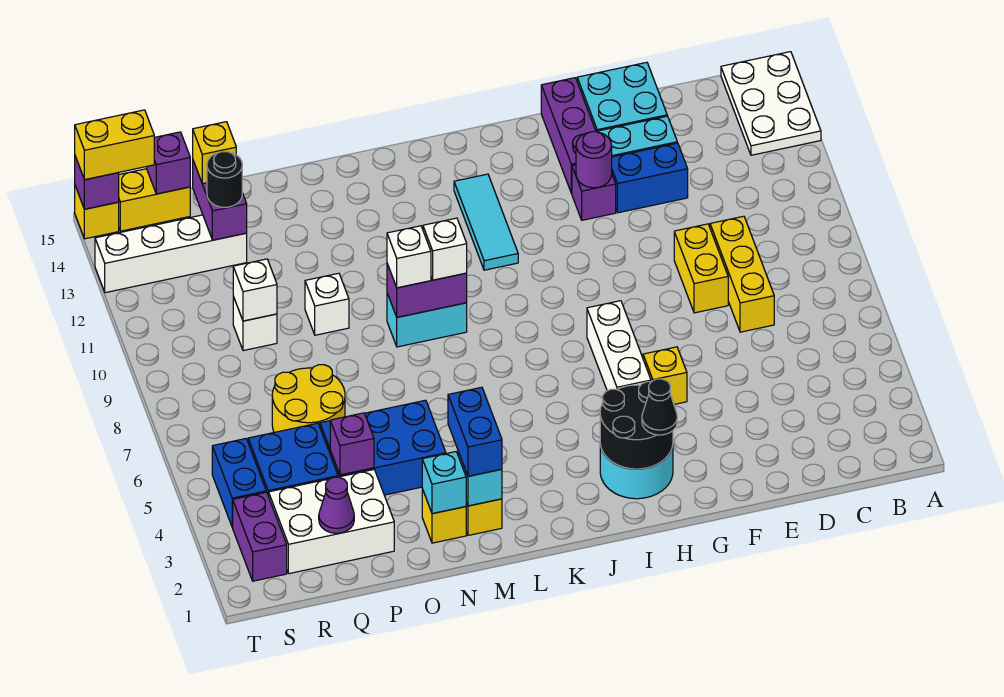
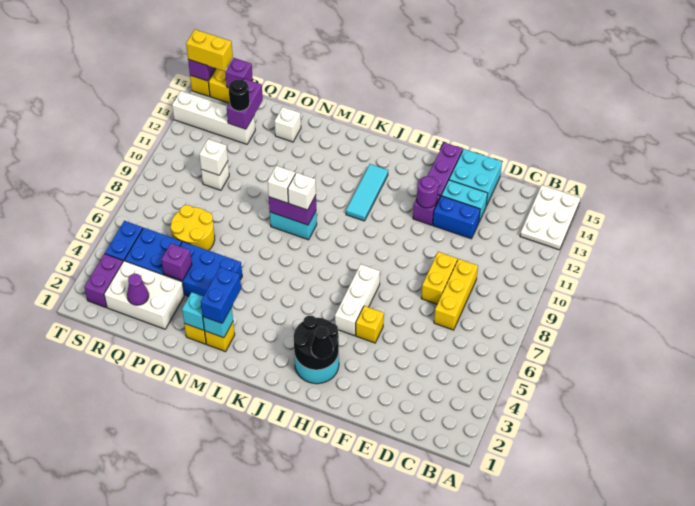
white 1x1 brick [305,273,349,335] -> white 1x1 brick moved to [274,107,301,142]
yellow 1x1 brick [193,122,236,184] -> none

